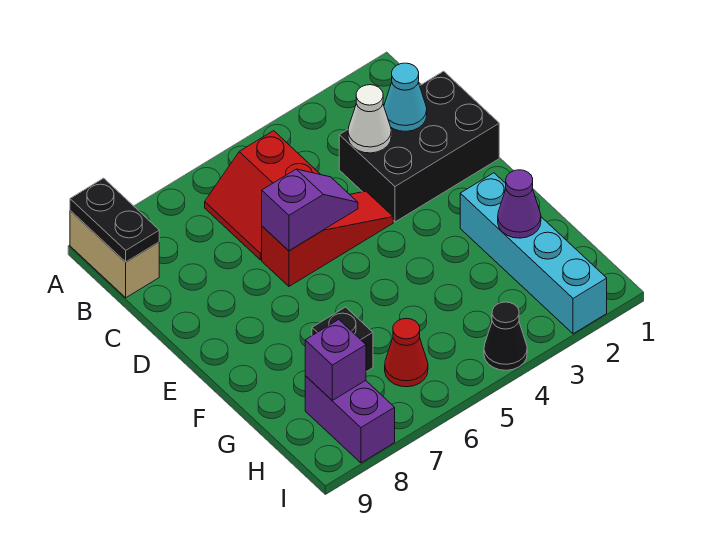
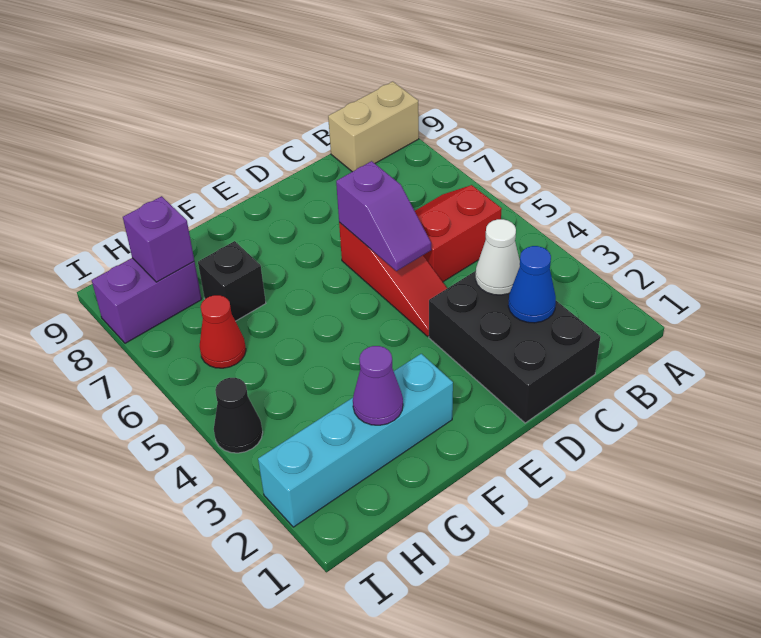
black 1x2 plate [70,178,159,262] -> none
cyan 1x1 cone [384,63,427,131] -> blue 1x1 cone [508,246,556,323]

